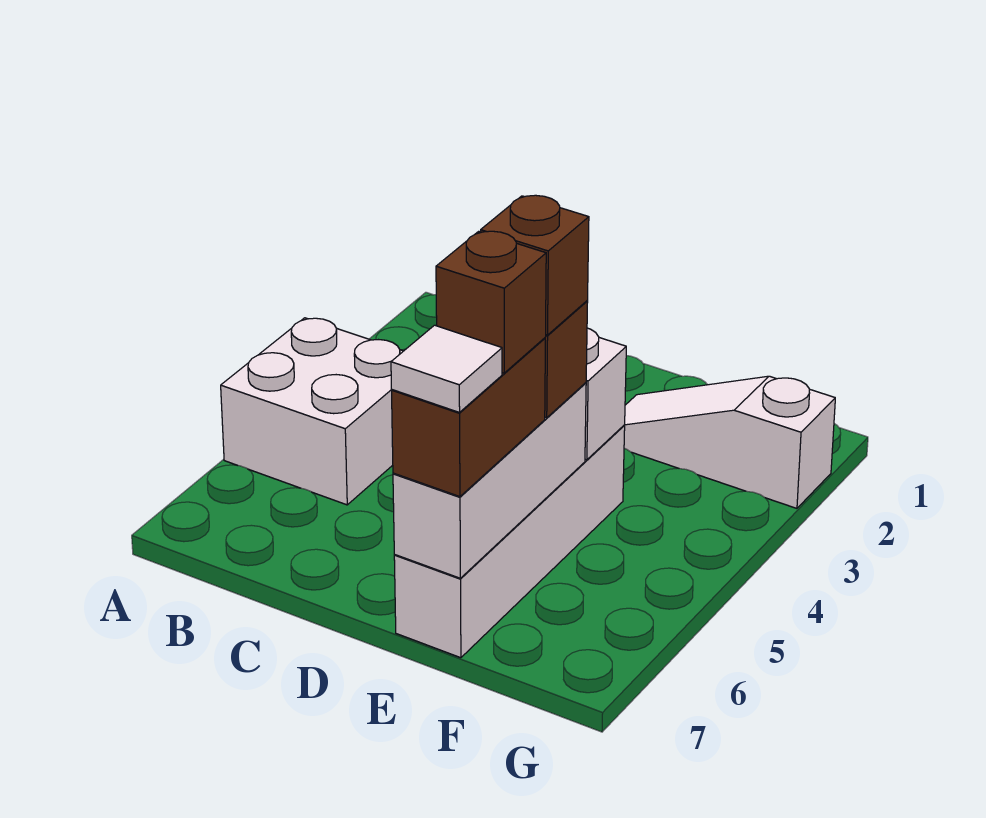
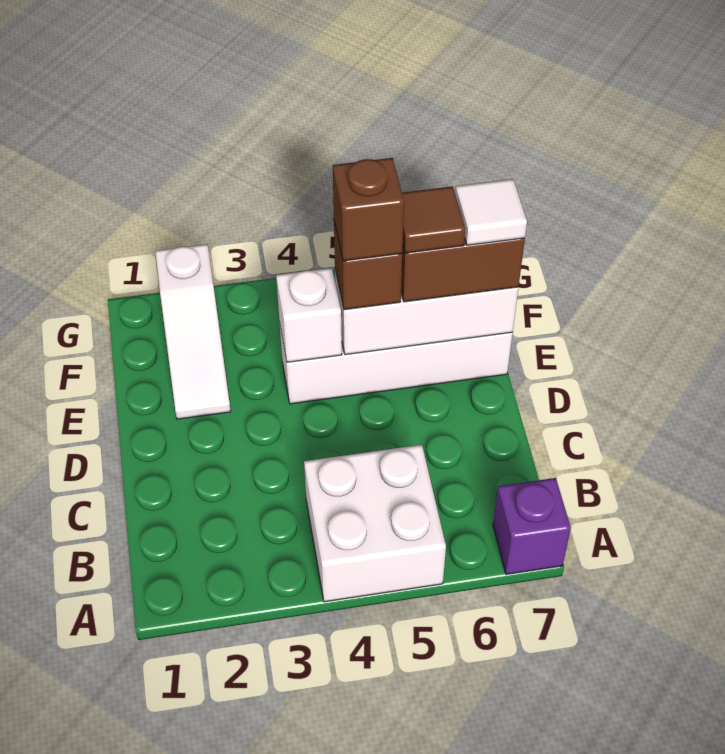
none -> purple 1x1 brick [493,478,571,574]
brown 1x1 brick [436,231,546,373] -> brown 1x1 tile [402,186,465,253]

